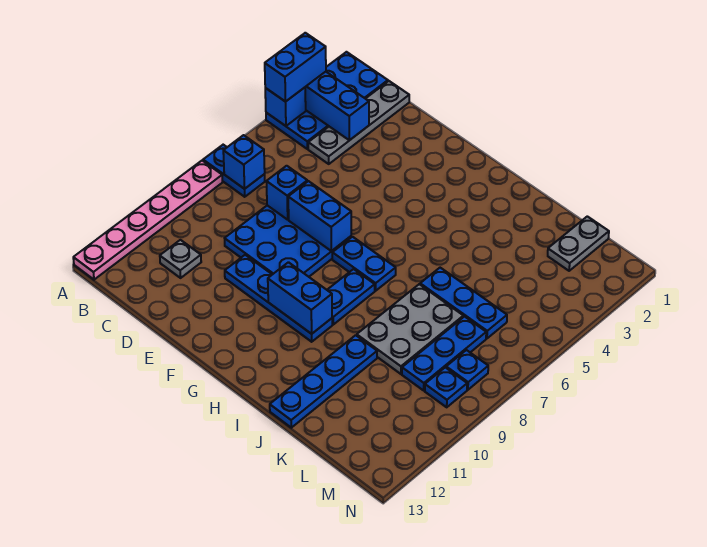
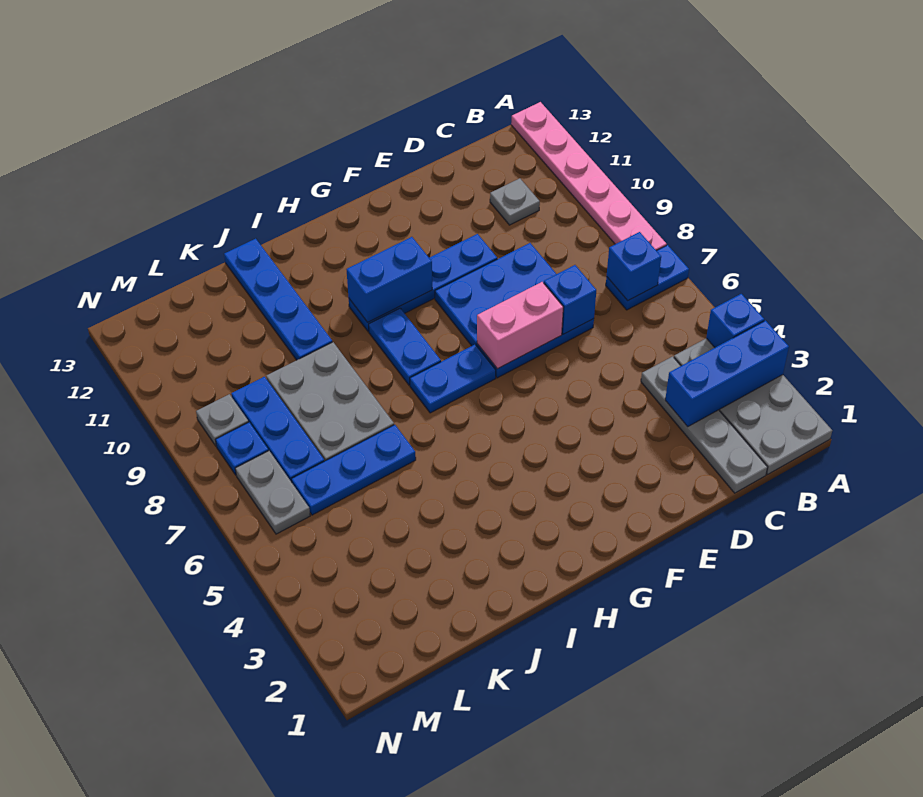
blue 2x4 plate [266,52,388,149] -> grey 2x4 plate [674,338,832,475]
blue 1x2 brick [265,33,326,102] -> none
blue 1x2 brick [288,181,351,251] -> pink 1x2 brick [477,282,563,369]
grey 1x2 plate [548,216,609,271] -> grey 1x2 plate moved to [235,451,310,534]
blue 1x1 plate [425,367,467,407] -> grey 1x1 plate [196,394,248,446]

